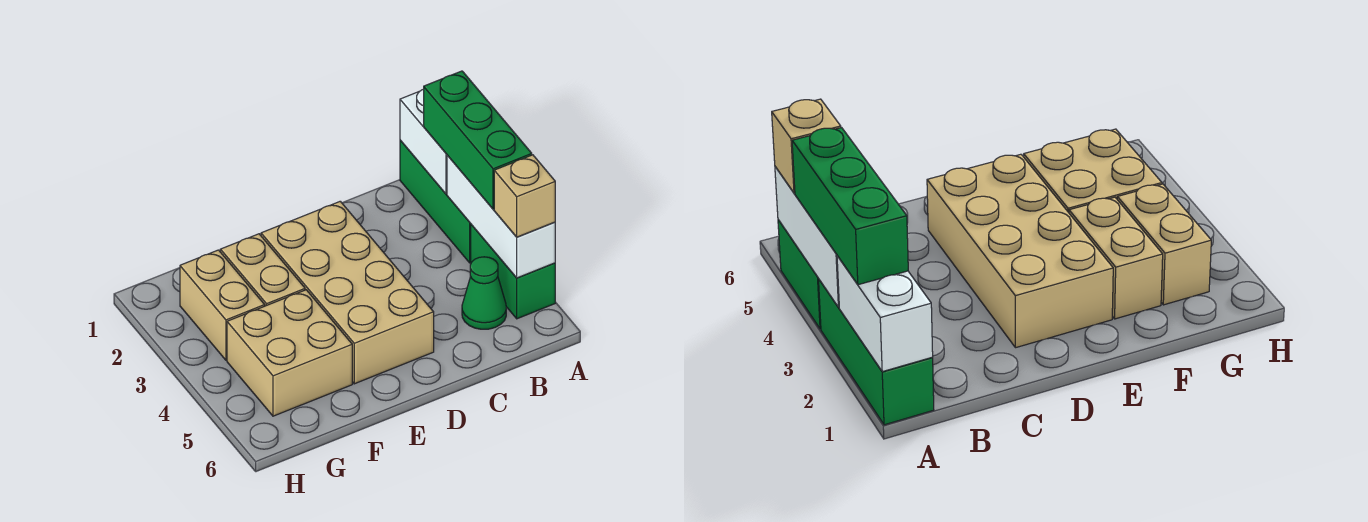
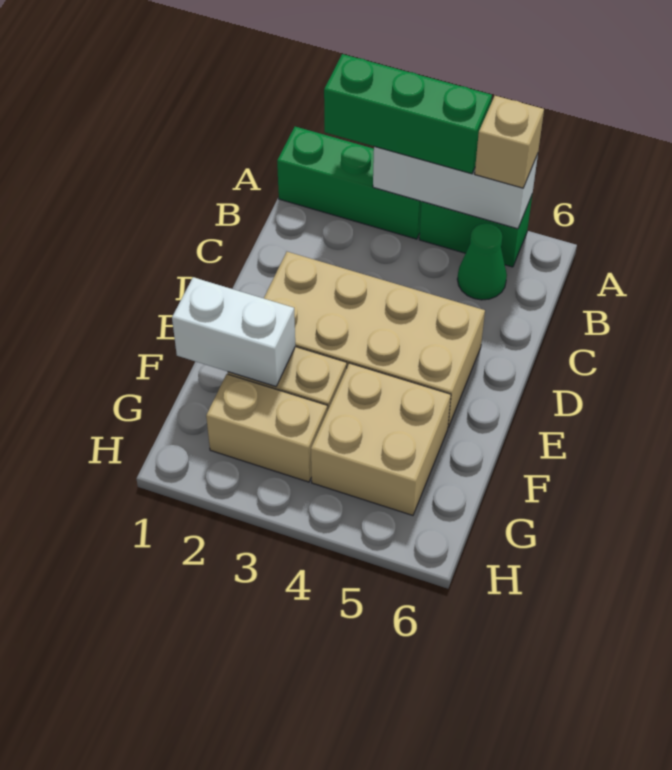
white 1x2 brick [400,89,447,194] -> white 1x2 brick moved to [172,277,295,387]

